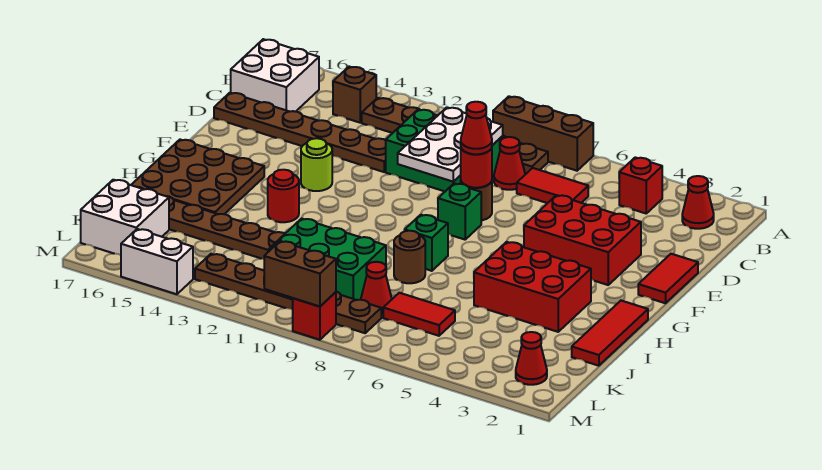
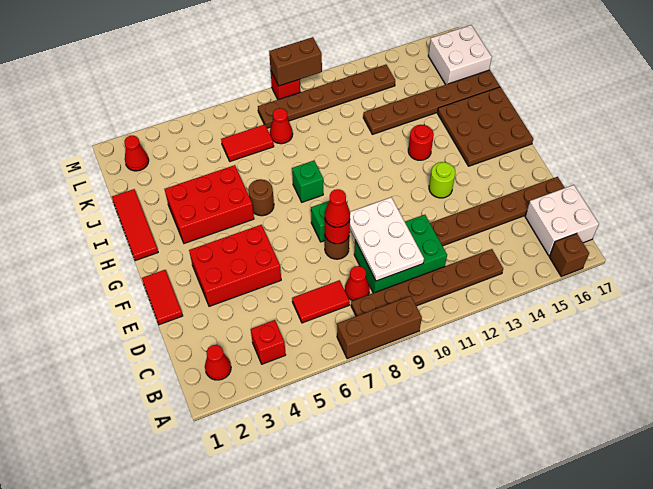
brown 1x1 brick [333,67,376,123] -> brown 1x1 brick moved to [549,233,589,276]
brown 1x1 round brick [394,231,425,283] -> brown 1x1 round brick moved to [248,179,274,216]
green 2x3 brick [269,219,386,300] -> none
white 1x2 brick [121,229,193,294] -> none

